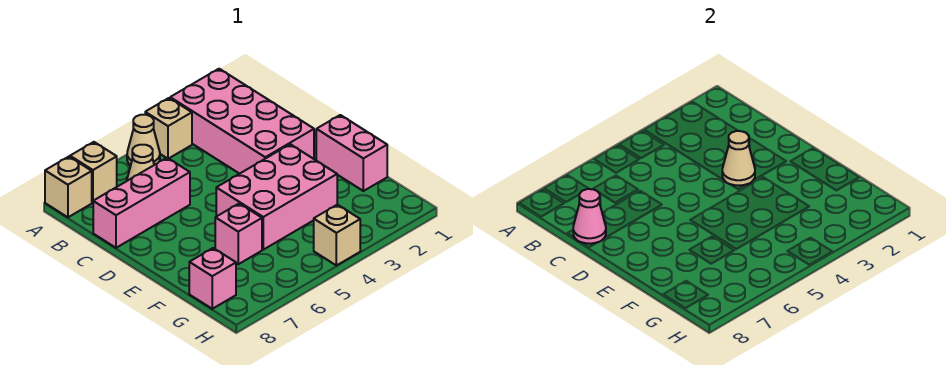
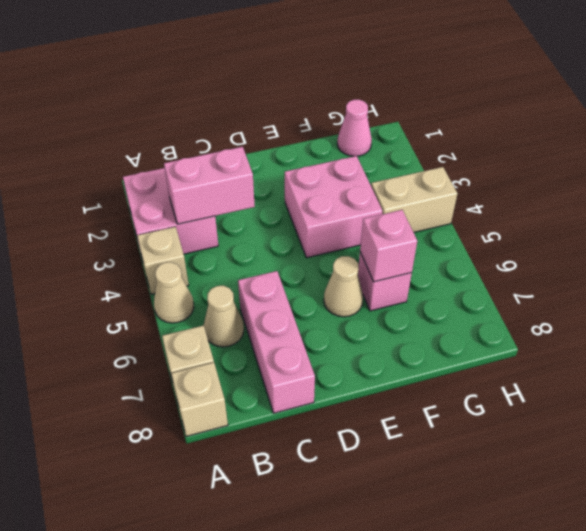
pink 2x4 brick [170,69,314,174] -> pink 2x2 brick [123,168,218,254]
pink 1x1 cone [573,189,606,244] -> pink 1x1 cone moved to [337,100,372,156]
tan 1x1 cone [722,131,755,186] -> tan 1x1 cone moved to [324,256,363,317]
pink 1x2 brick [316,115,387,191] -> pink 1x2 brick moved to [164,147,255,224]
pink 2x3 brick [216,144,337,250] -> pink 2x2 brick [285,156,382,258]
pink 1x1 brick [189,248,236,309] -> pink 1x1 brick moved to [360,210,417,282]
tan 1x1 brick [314,205,360,265] -> tan 1x2 brick [371,167,457,232]

